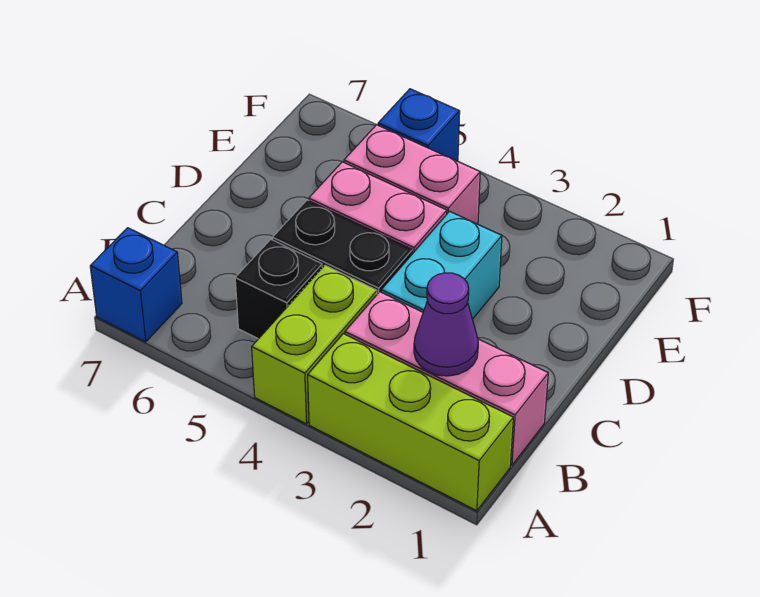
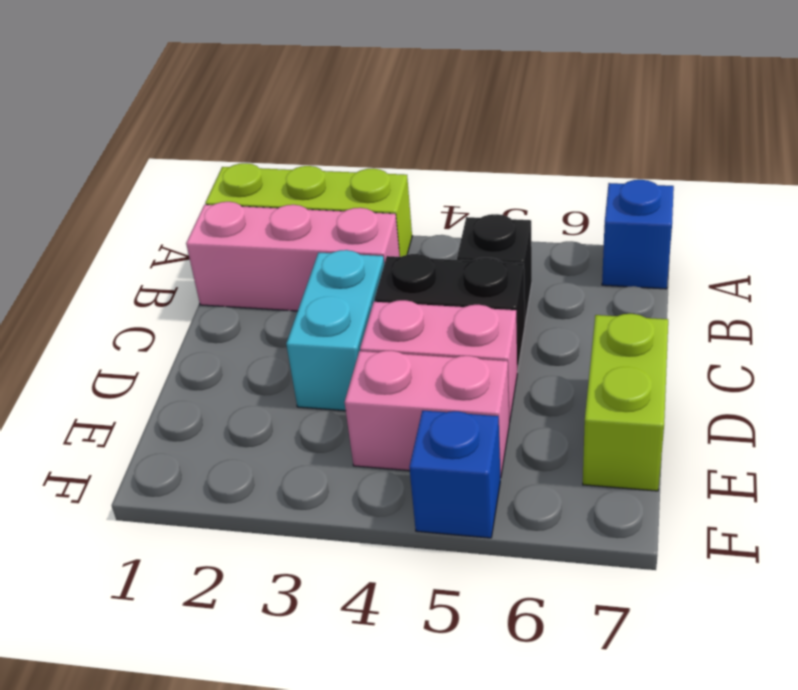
lime 1x2 brick [252,265,377,424] -> lime 1x2 brick moved to [583,314,668,491]
purple 1x1 cone [414,273,478,376] -> none

